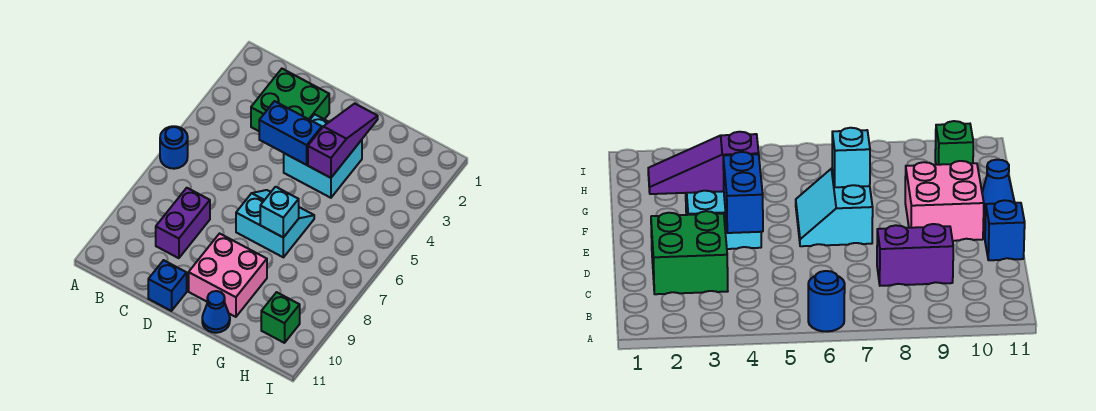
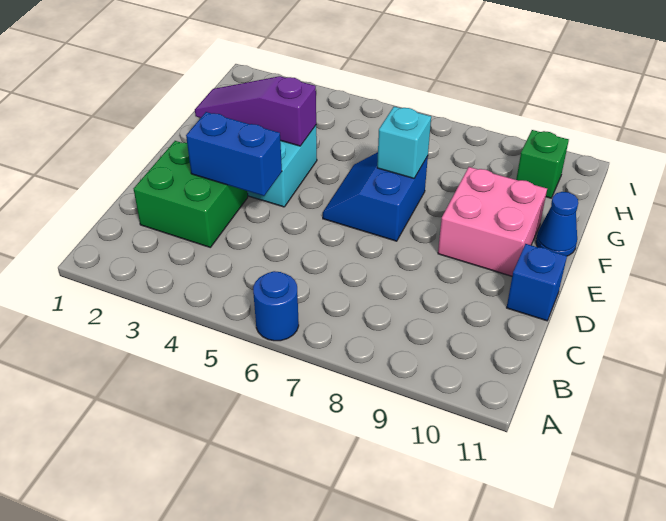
purple 1x2 brick [156,188,210,258] -> none
blue 1x2 brick [259,101,322,165] -> blue 1x2 brick turned to [186,112,282,196]
cyan 2x2 slope [236,190,314,257] -> blue 2x2 slope [323,152,428,241]

